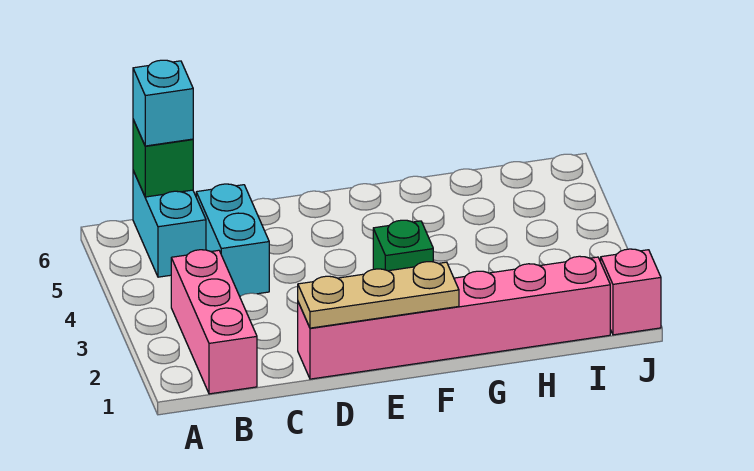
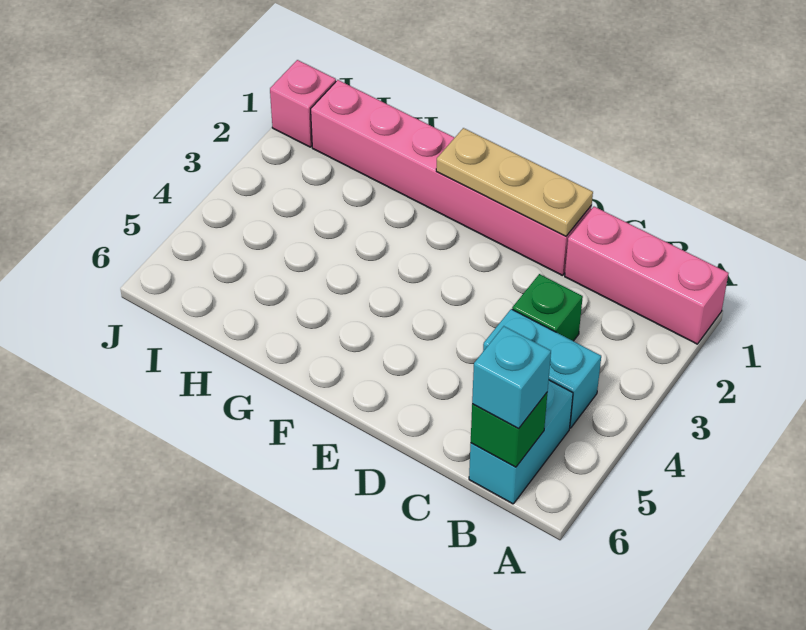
pink 1x3 brick [171,250,257,394] -> pink 1x3 brick turned to [565,207,728,344]
cyan 1x2 brick [196,184,269,296] -> cyan 1x2 brick turned to [483,309,601,428]
green 1x1 brick [373,220,433,271] -> green 1x1 brick moved to [512,274,583,341]

